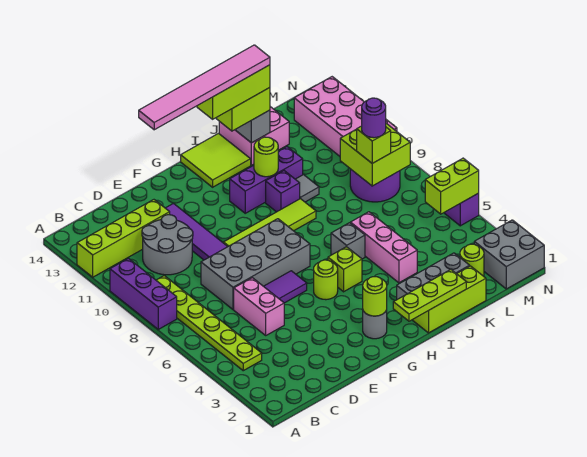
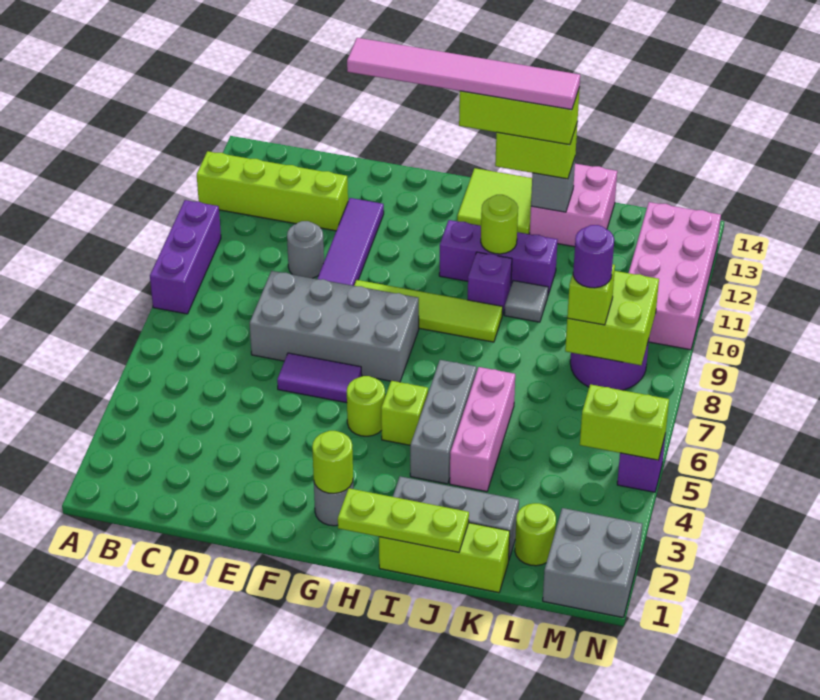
lime 1x6 plate [156,276,262,371] -> none
grey 2x2 round brick [142,215,193,275] -> grey 1x1 round brick [287,221,324,278]
pink 1x2 brick [234,278,284,335] -> none
grey 1x1 brick [331,223,365,259] -> grey 1x3 brick [410,360,476,484]

